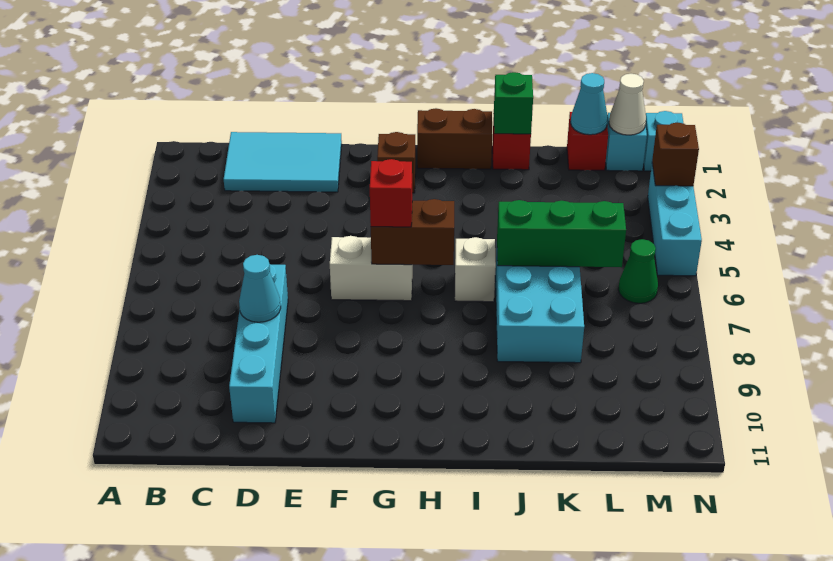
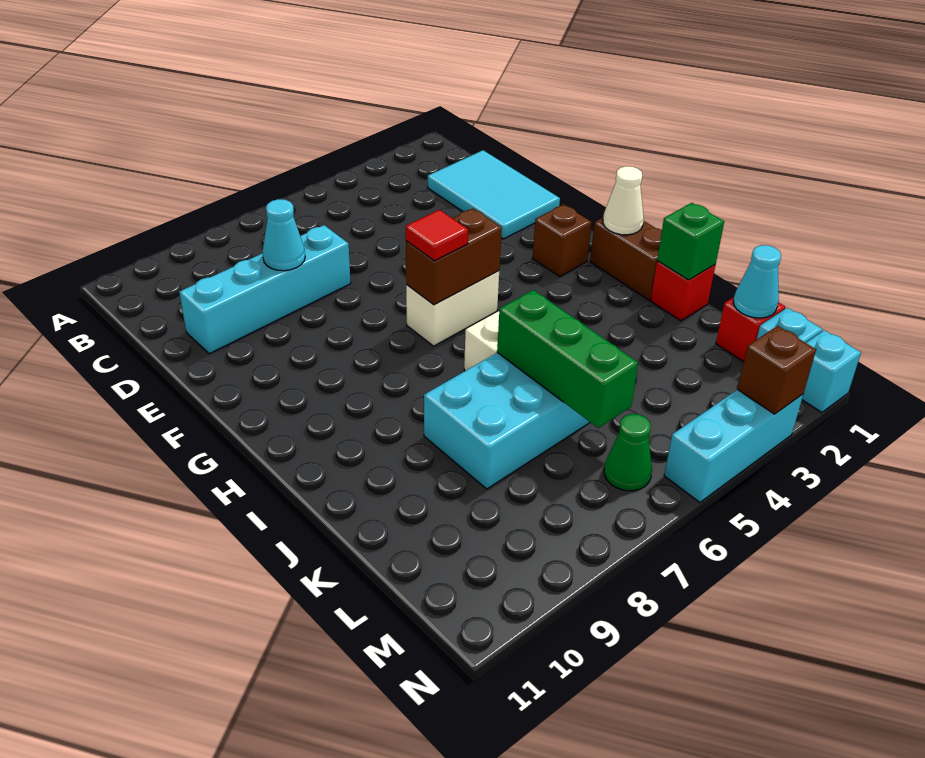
white 1x2 brick [330,236,412,301] -> white 1x2 brick turned to [406,271,499,346]
brown 1x2 brick [371,199,454,265] -> brown 1x2 brick turned to [406,208,502,305]
red 1x1 brick [370,159,412,227] -> red 1x1 tile [406,210,468,261]
white 1x1 cone [609,74,646,135] -> white 1x1 cone moved to [603,166,644,235]

